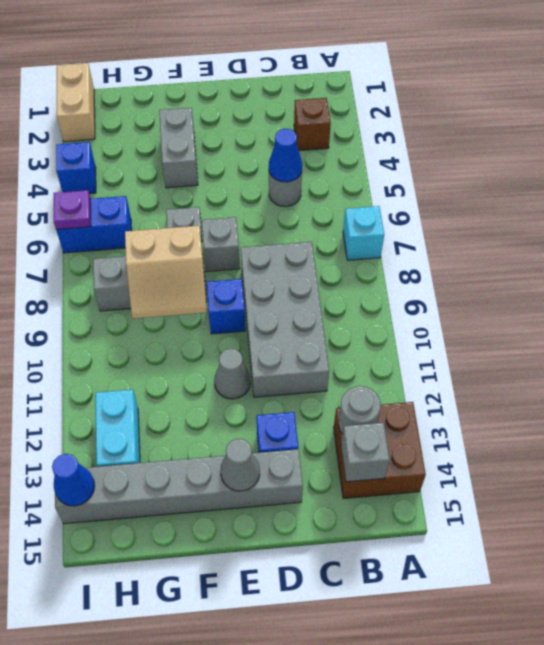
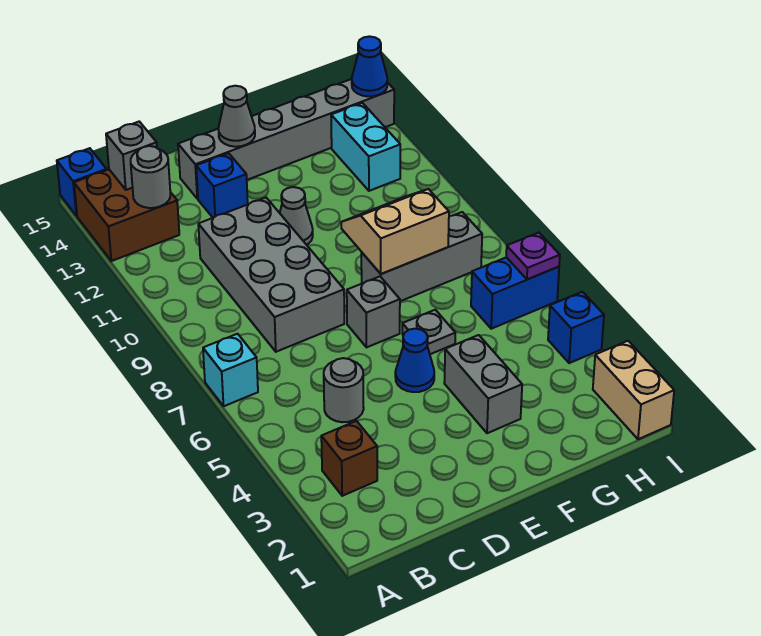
blue 1x1 cone [269,129,302,182] -> blue 1x1 cone moved to [395,329,434,392]
blue 1x1 brick [206,279,246,334] -> blue 1x1 brick moved to [57,148,107,216]

